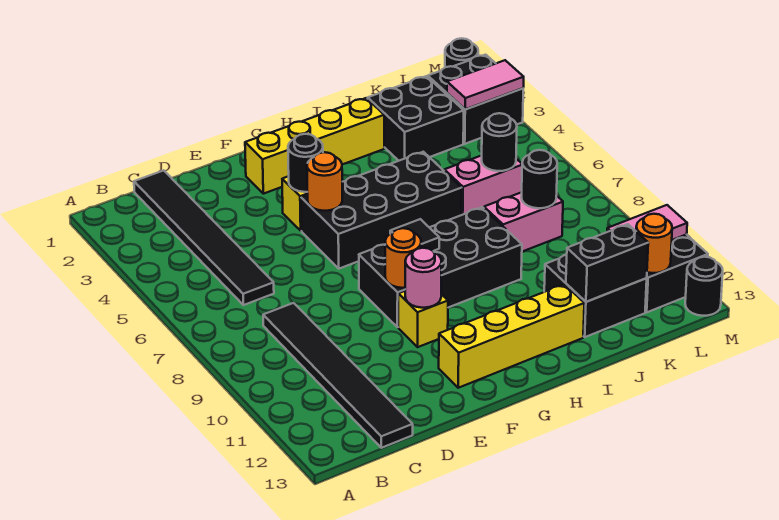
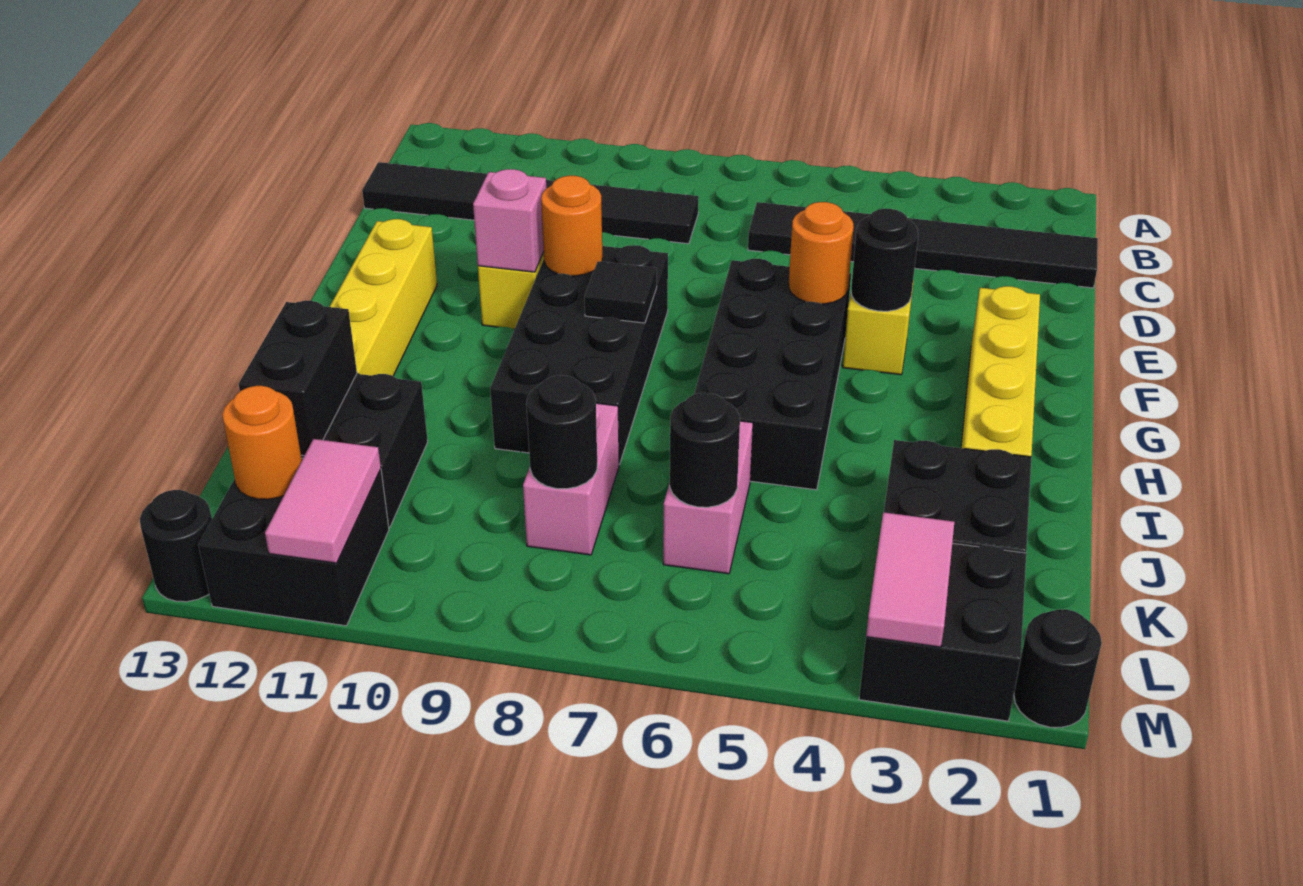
pink 1x1 round brick [405,248,442,308] -> pink 1x1 brick [473,169,546,272]

